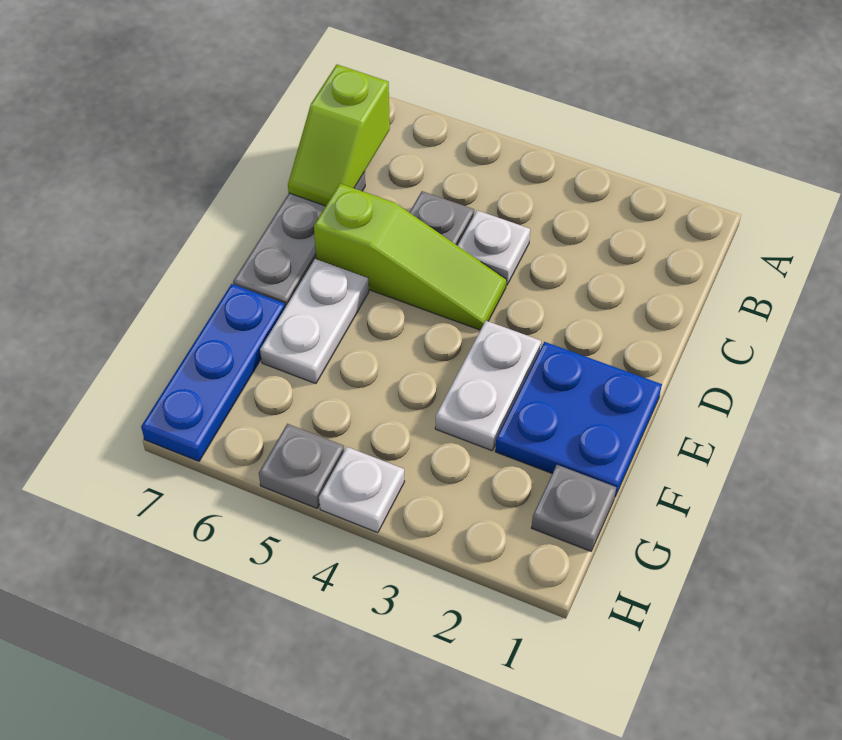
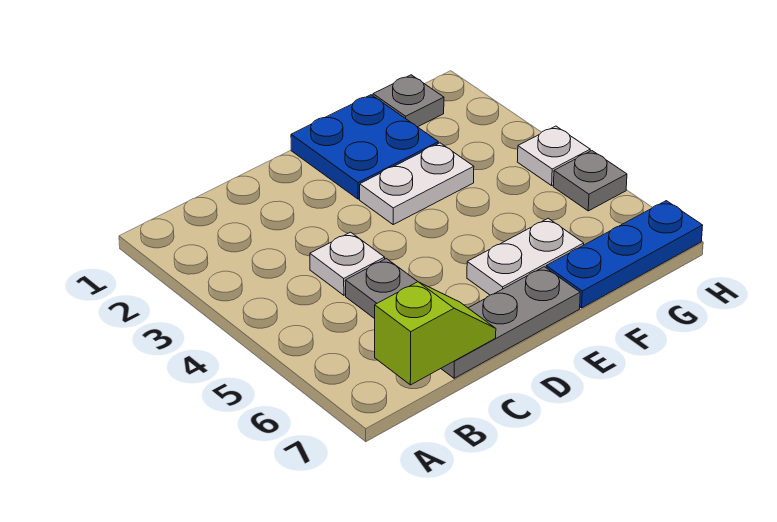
lime 1x3 slope [314,184,507,330] -> none

